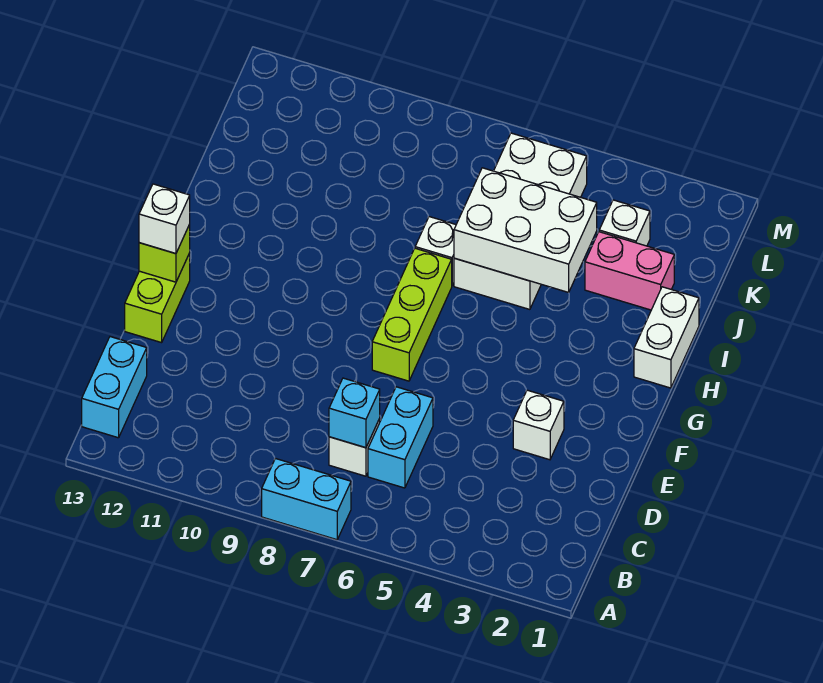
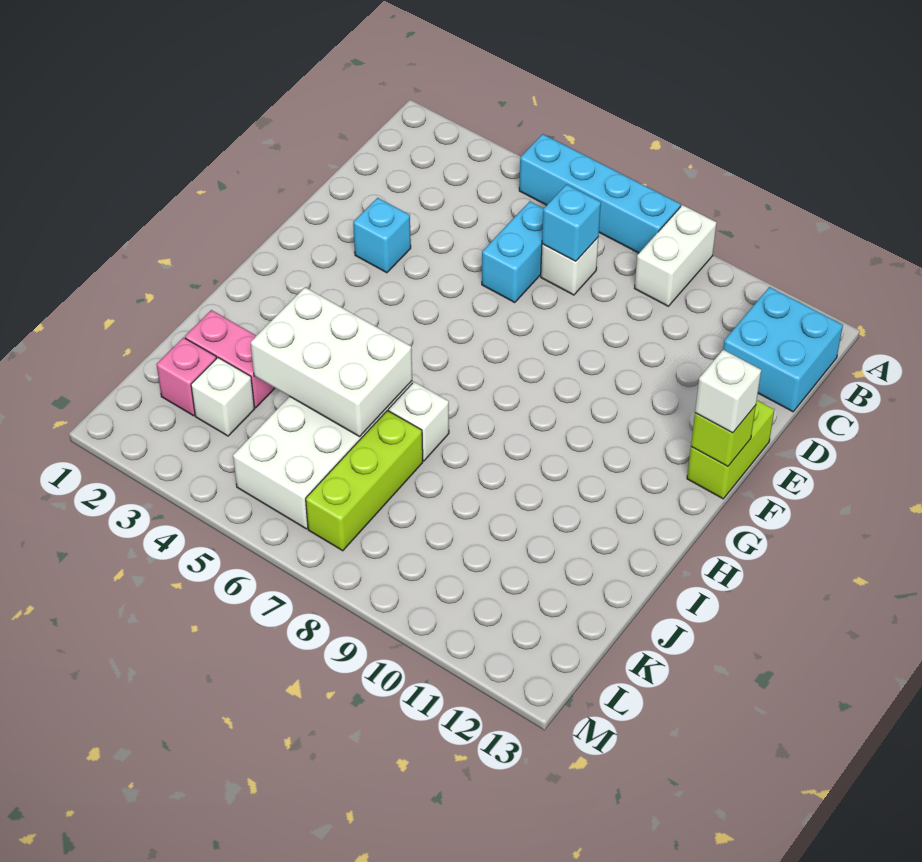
cyan 1x2 brick [262,459,351,540] -> cyan 1x4 brick [519,134,681,253]
cyan 1x2 brick [82,337,147,438] -> cyan 2x2 brick [723,287,843,412]
white 1x1 brick [513,390,564,460] -> cyan 1x1 brick [353,198,411,273]
lime 1x3 brick [372,248,452,381] -> lime 1x3 brick moved to [306,410,423,551]
white 1x2 brick [634,287,699,388] -> white 1x2 brick moved to [635,205,717,306]
none -> pink 1x1 brick [156,338,216,416]

